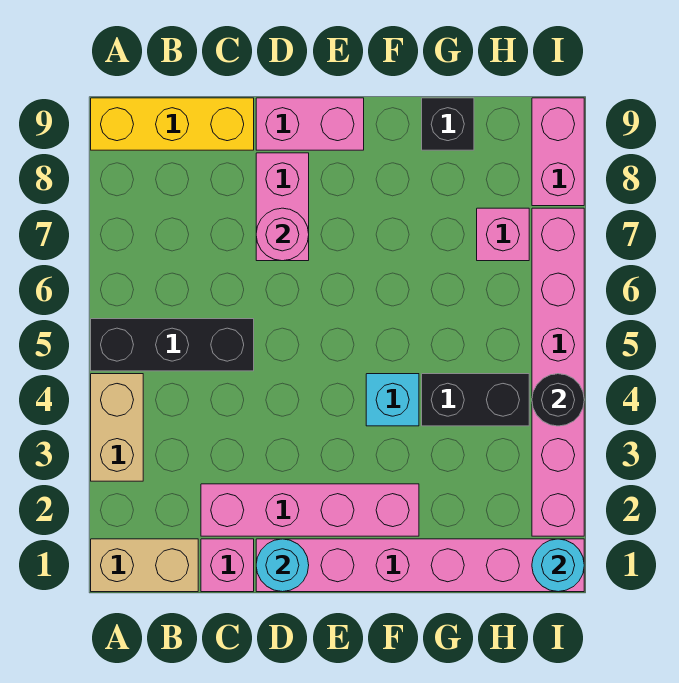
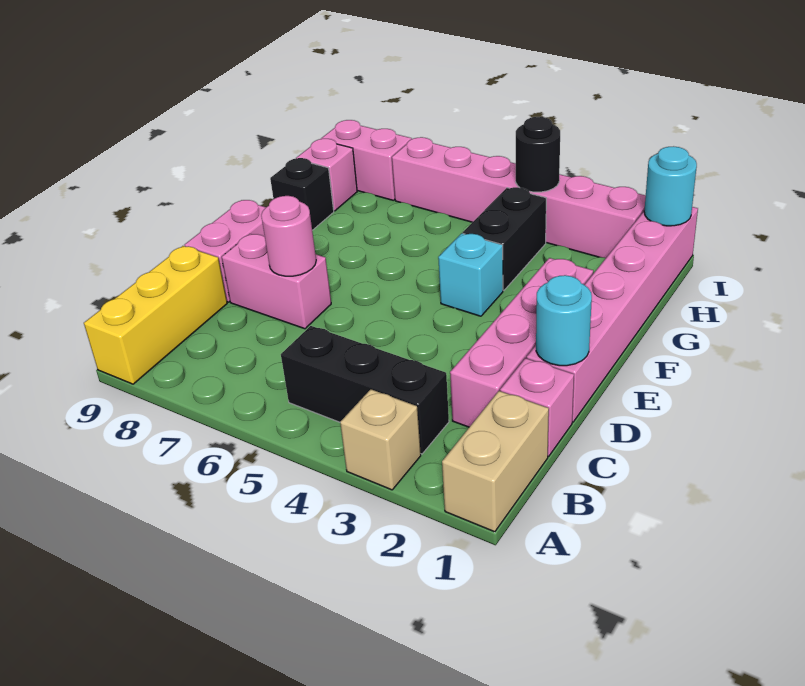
tan 1x2 brick [91,374,143,481] -> tan 1x1 brick [340,389,421,490]
black 1x3 brick [91,319,254,371] -> black 1x3 brick turned to [281,326,449,454]
pink 1x1 brick [477,208,529,261] -> pink 1x1 brick moved to [296,139,357,211]

